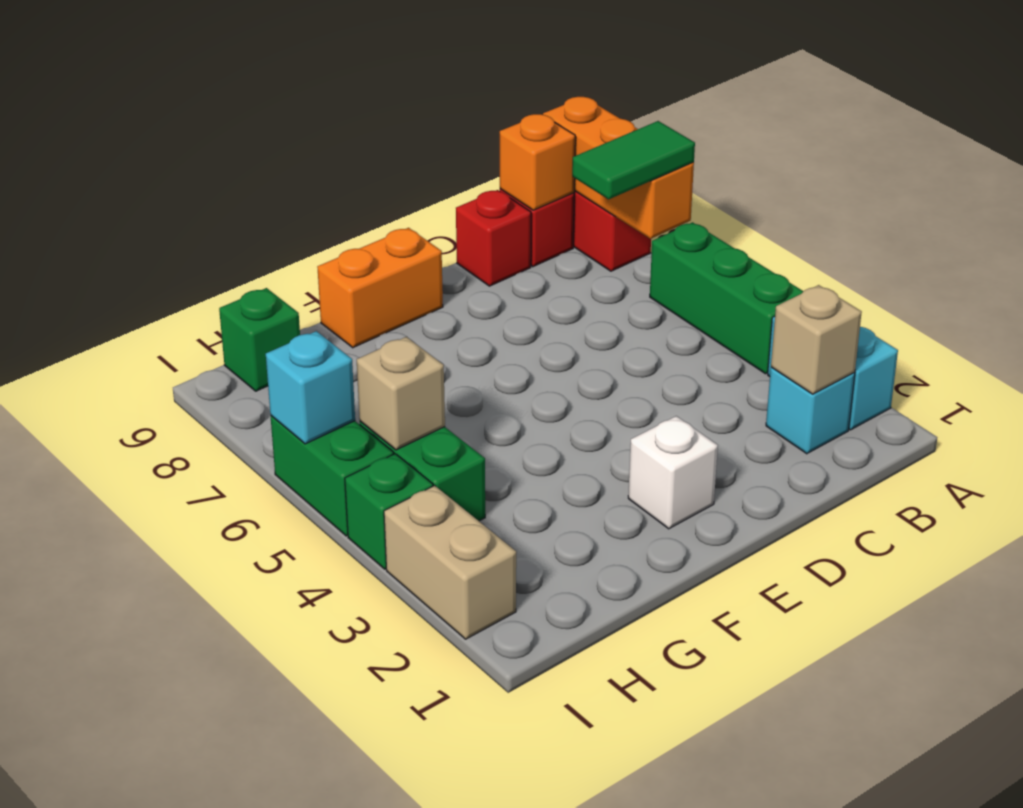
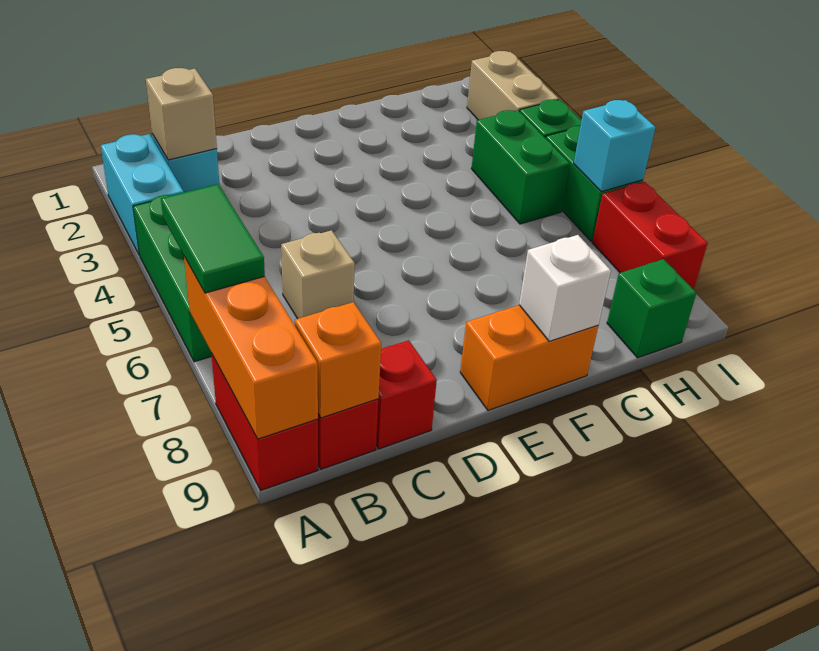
green 1x2 tile [572,121,695,199] -> green 1x2 tile turned to [161,184,265,293]
white 1x1 brick [628,416,718,529] -> white 1x1 brick moved to [519,235,611,341]
tan 1x1 brick [357,337,445,450] -> tan 1x1 brick moved to [281,230,355,319]
none -> red 1x2 brick [592,182,708,290]

